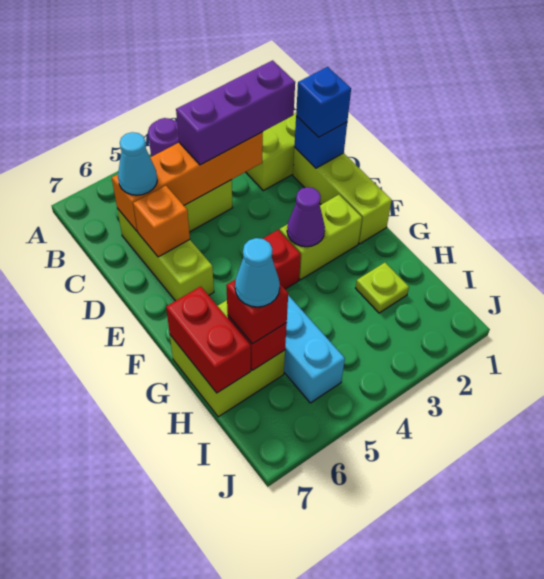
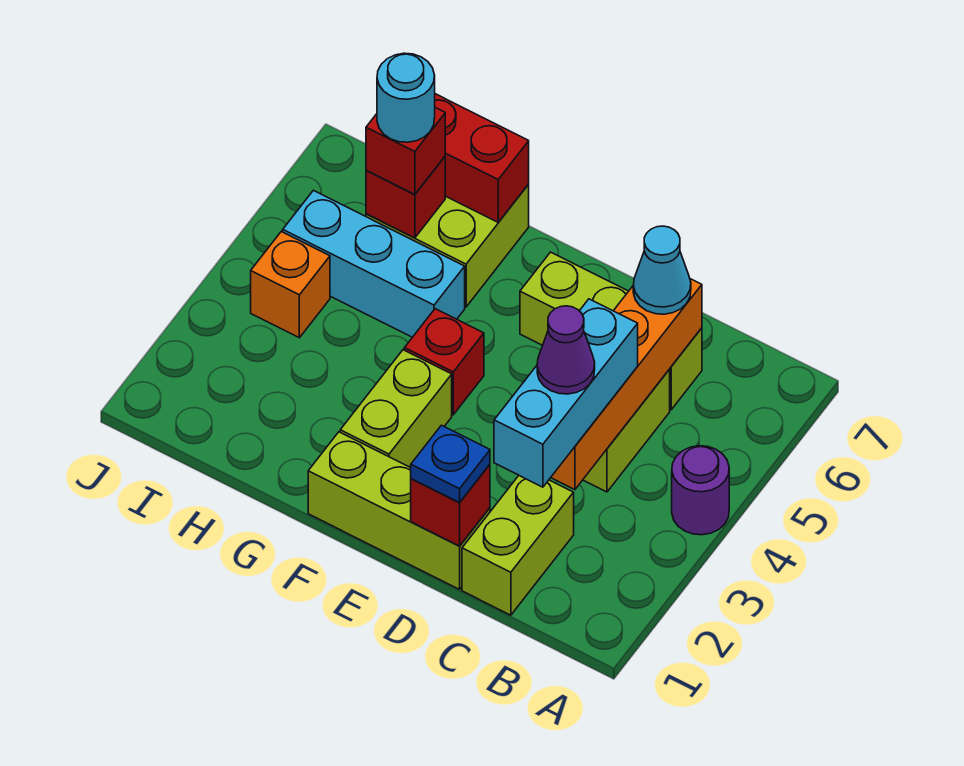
purple 1x3 brick [176,60,295,165] -> cyan 1x3 brick [494,299,638,487]
blue 1x1 brick [294,116,347,168] -> red 1x1 brick [411,465,490,546]
blue 1x1 brick [296,67,351,137] -> blue 1x1 plate [411,425,490,503]
orange 1x1 brick [133,186,190,257] -> orange 1x1 brick moved to [251,232,330,338]
purple 1x1 cone [287,187,325,247] -> purple 1x1 cone moved to [537,306,595,394]
lime 1x1 plate [356,263,409,313] -> none
cyan 1x1 cone [235,238,280,307] -> cyan 1x1 round brick [377,53,435,142]

